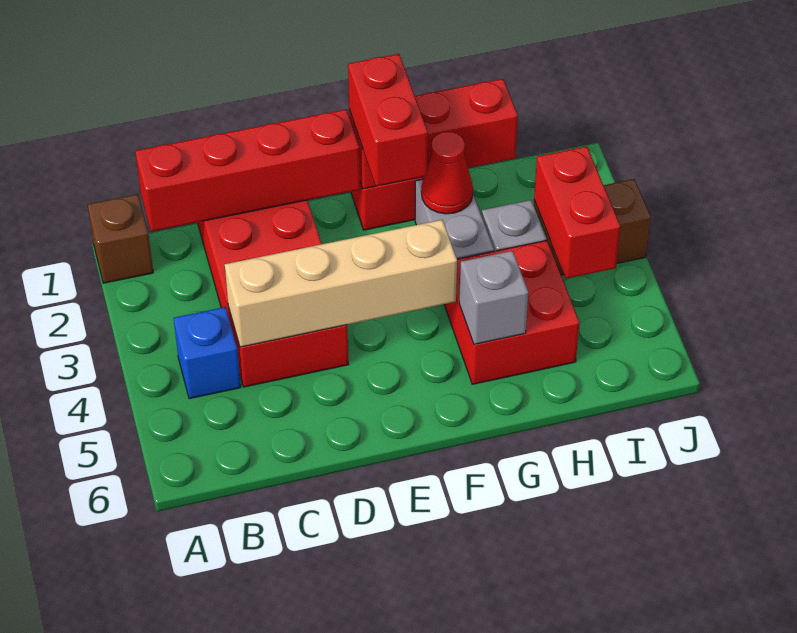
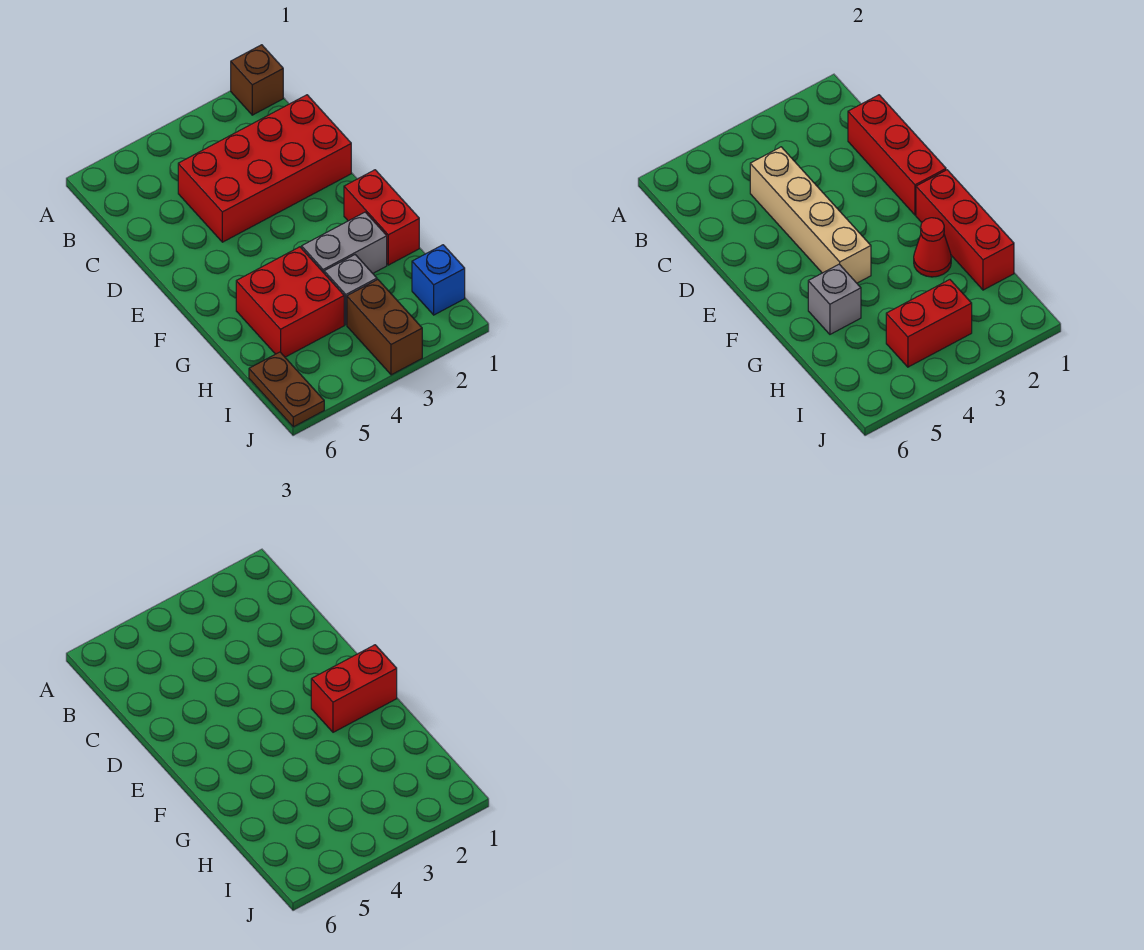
red 1x4 brick [135,109,360,231] -> red 1x3 brick [848,95,946,215]
blue 1x1 brick [174,307,241,399] -> blue 1x1 brick moved to [412,245,465,315]
none -> brown 1x2 plate [249,352,324,427]

